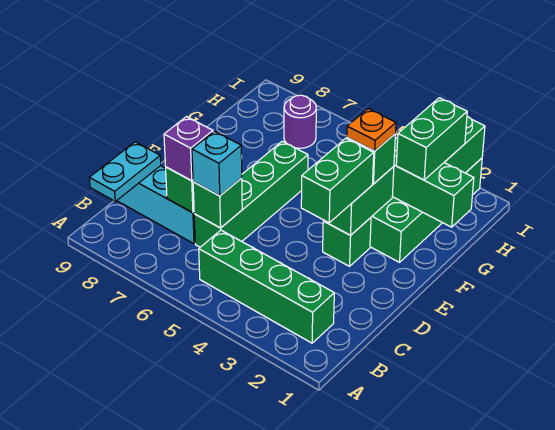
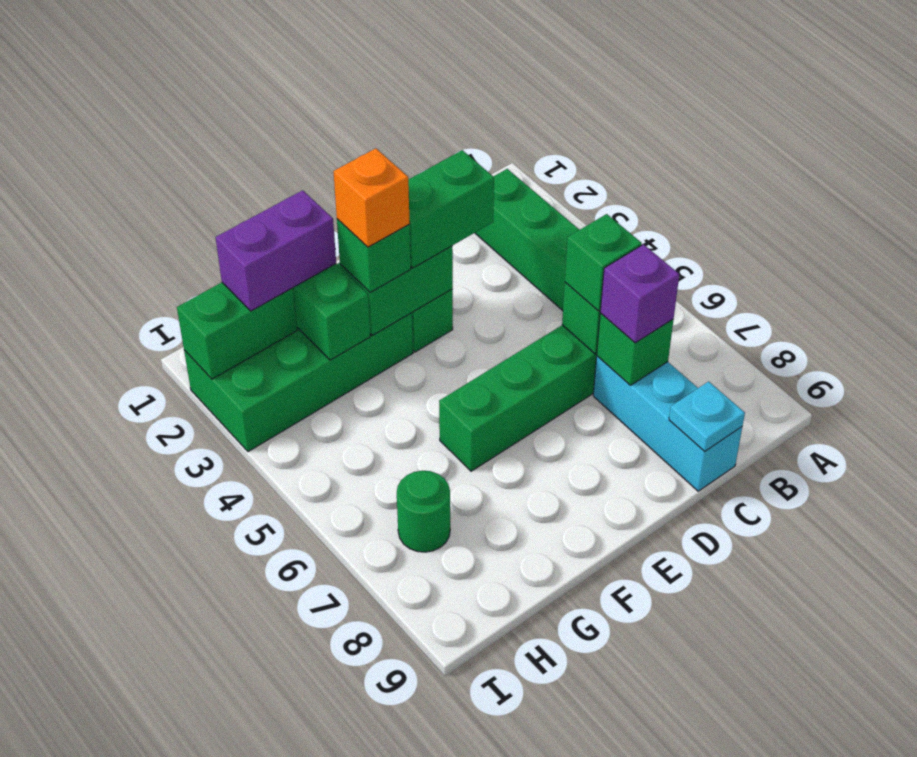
cyan 1x2 plate [89,142,161,201] -> cyan 1x1 plate [669,381,745,452]
cyan 1x1 brick [192,131,242,196] -> green 1x1 brick [565,214,642,311]
orange 1x1 plate [347,109,396,151] -> orange 1x1 brick [333,148,410,247]
green 1x2 brick [396,98,467,180] -> purple 1x2 brick [216,190,336,311]
purple 1x1 round brick [284,95,316,148] -> green 1x1 round brick [397,471,450,552]

